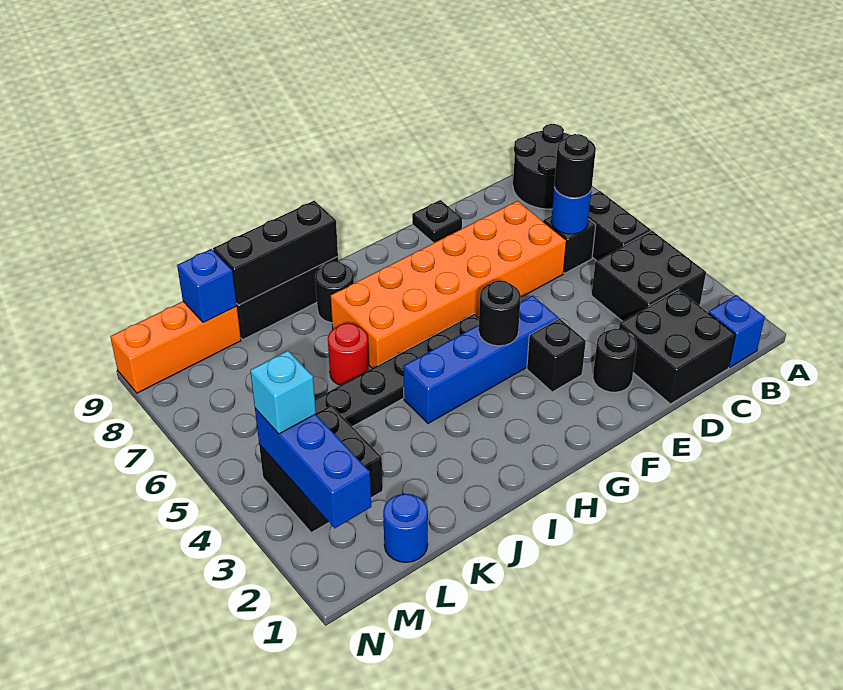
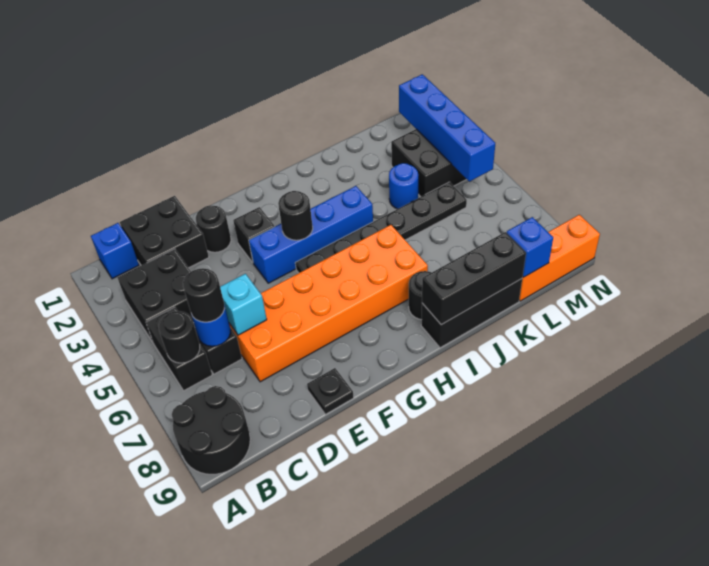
none -> black 1x1 round brick [159,311,200,363]
red 1x1 round brick [328,323,369,385] -> none
blue 1x1 round brick [383,494,428,562] -> blue 1x1 round brick moved to [389,163,418,209]
blue 1x3 brick [255,408,371,528] -> blue 1x4 brick [399,74,495,181]
cyan 1x1 brick [250,351,316,434] -> cyan 1x1 brick moved to [220,274,267,335]

